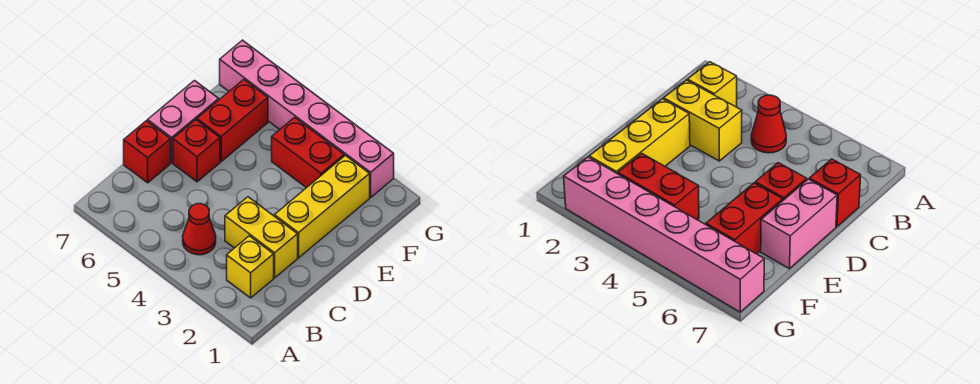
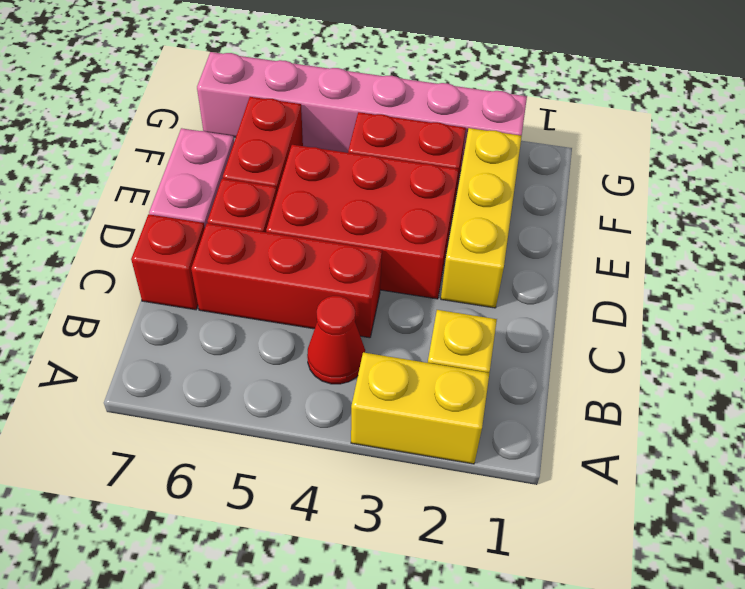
yellow 1x2 brick [225,197,298,278] -> yellow 1x2 brick moved to [351,352,489,464]
none -> red 1x3 brick [191,223,382,338]
none -> red 2x3 brick [266,145,459,299]

